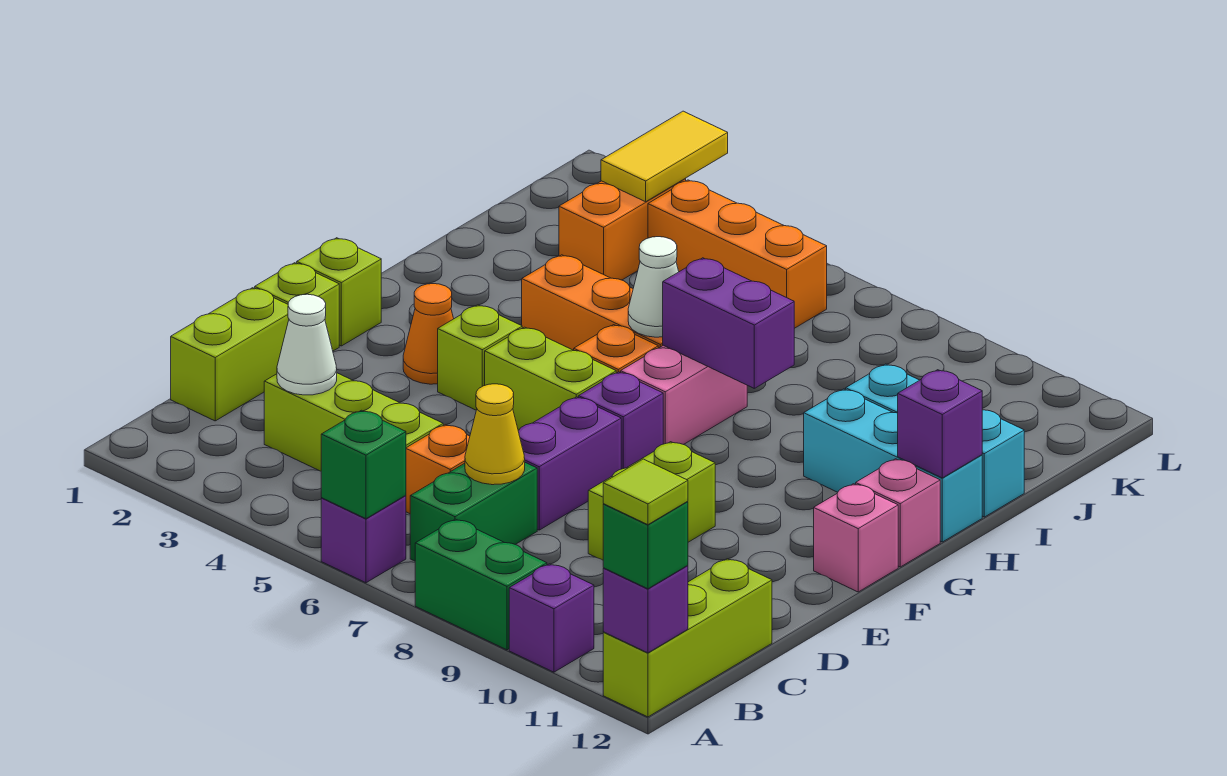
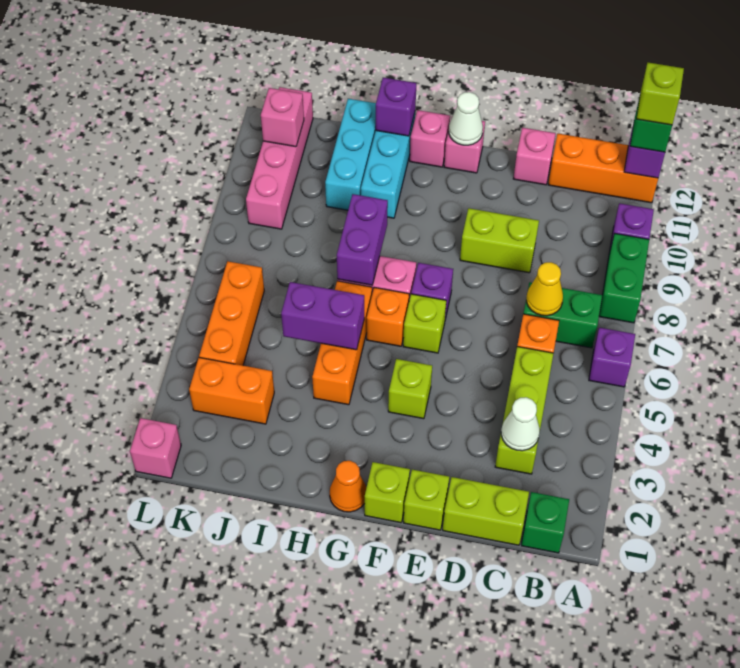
green 1x1 brick [321,410,406,519] -> green 1x1 brick moved to [521,492,569,553]
lime 1x3 brick [603,559,772,717] -> orange 1x3 brick [548,134,658,203]
lime 1x1 tile [603,459,688,525] -> lime 1x1 brick [636,63,684,125]
purple 1x2 brick [518,397,621,530] -> purple 1x2 brick moved to [281,282,364,350]
none -> pink 1x1 brick [513,128,556,185]
orange 1x1 cone [403,284,454,384] -> orange 1x1 cone moved to [330,461,366,512]
lime 1x2 brick [485,327,616,430] -> lime 1x1 brick [403,294,446,353]
white 1x1 cone [628,237,679,337] -> white 1x1 cone moved to [449,92,483,145]
yellow 1x2 tile [601,111,728,202] -> none
none -> pink 1x4 brick [246,87,313,229]
none -> pink 1x1 brick [261,88,304,147]
none -> pink 1x1 brick [130,418,181,478]

